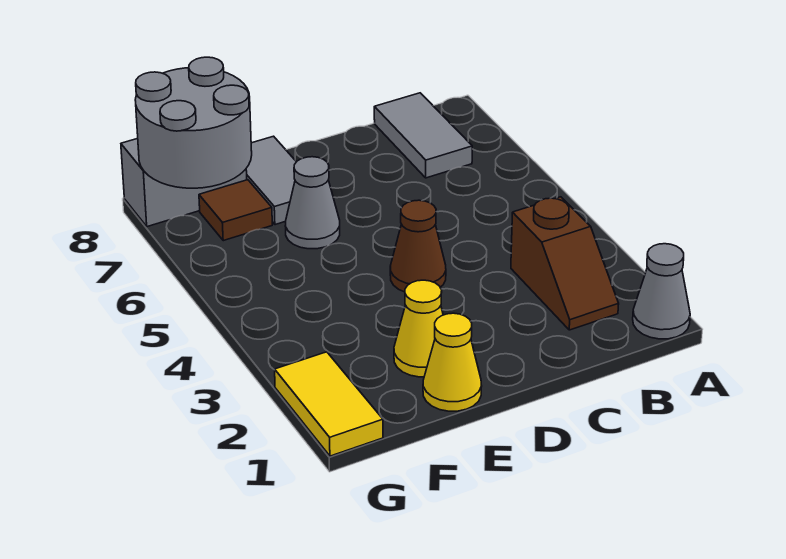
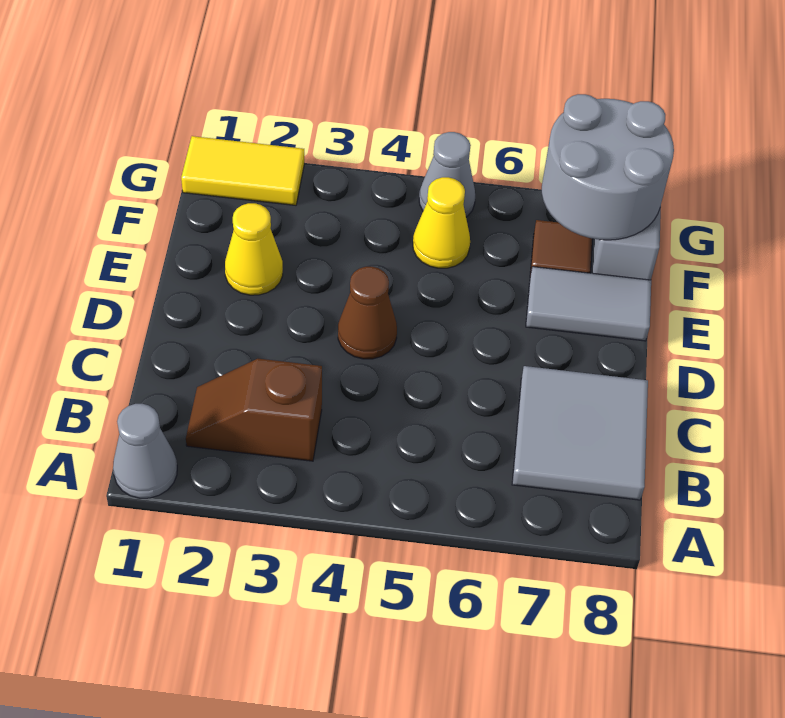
grey 1x2 tile [374,93,472,178] -> grey 2x2 tile [512,366,648,500]
yellow 1x1 cone [423,313,482,411] -> yellow 1x1 cone moved to [413,177,470,268]
grey 1x1 cone [285,157,340,249] -> grey 1x1 cone moved to [419,132,475,217]

